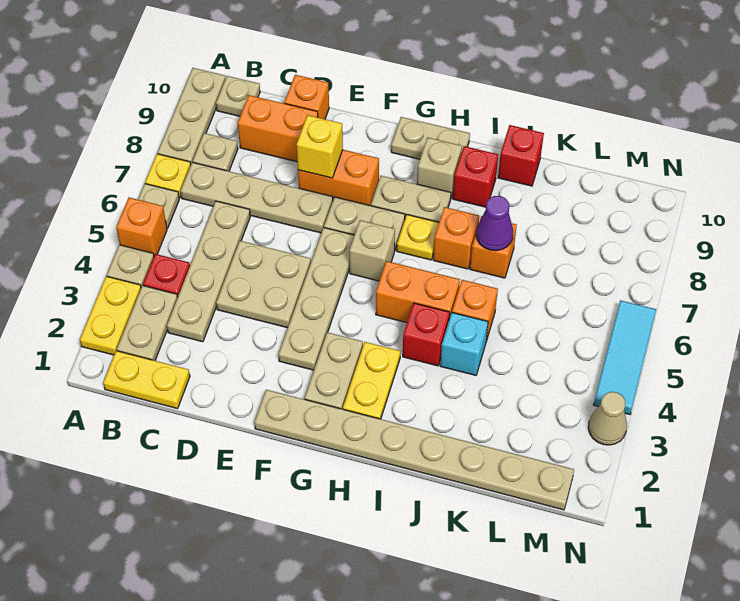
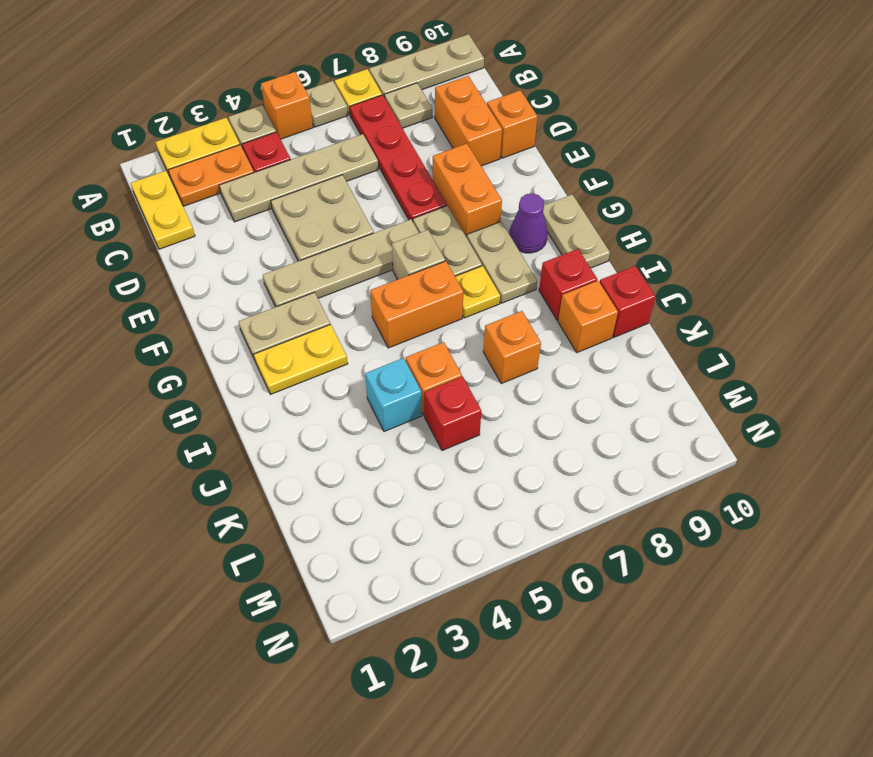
tan 1x2 plate [117,286,178,361] -> orange 1x2 plate [168,145,254,206]
tan 1x4 plate [181,162,333,233] -> red 1x4 plate [350,95,447,221]
tan 1x1 plate [216,76,260,116] -> none
yellow 1x1 brick [296,115,343,178] -> none
tan 1x8 plate [254,390,574,510] -> none
orange 1x2 brick [376,261,460,323] -> orange 1x2 brick turned to [370,261,463,348]
tan 1x1 brick [417,138,462,197] -> none
red 1x1 brick [403,303,450,366] -> red 1x1 brick moved to [424,377,481,451]
orange 1x1 brick [433,207,479,269] -> orange 1x1 brick moved to [558,281,618,353]
purple 1x1 cone [476,196,513,251] -> purple 1x1 cone moved to [509,193,547,253]
tan 1x1 cone [588,392,627,445] -> none
cyan 1x3 tile [594,300,656,415] -> none

